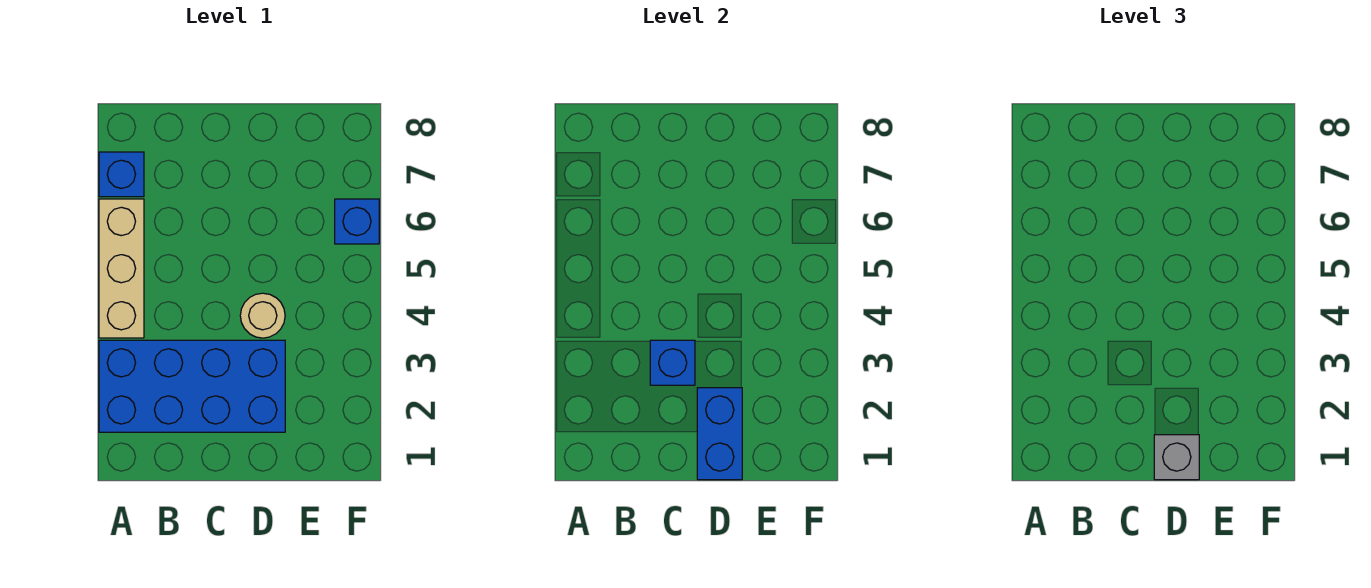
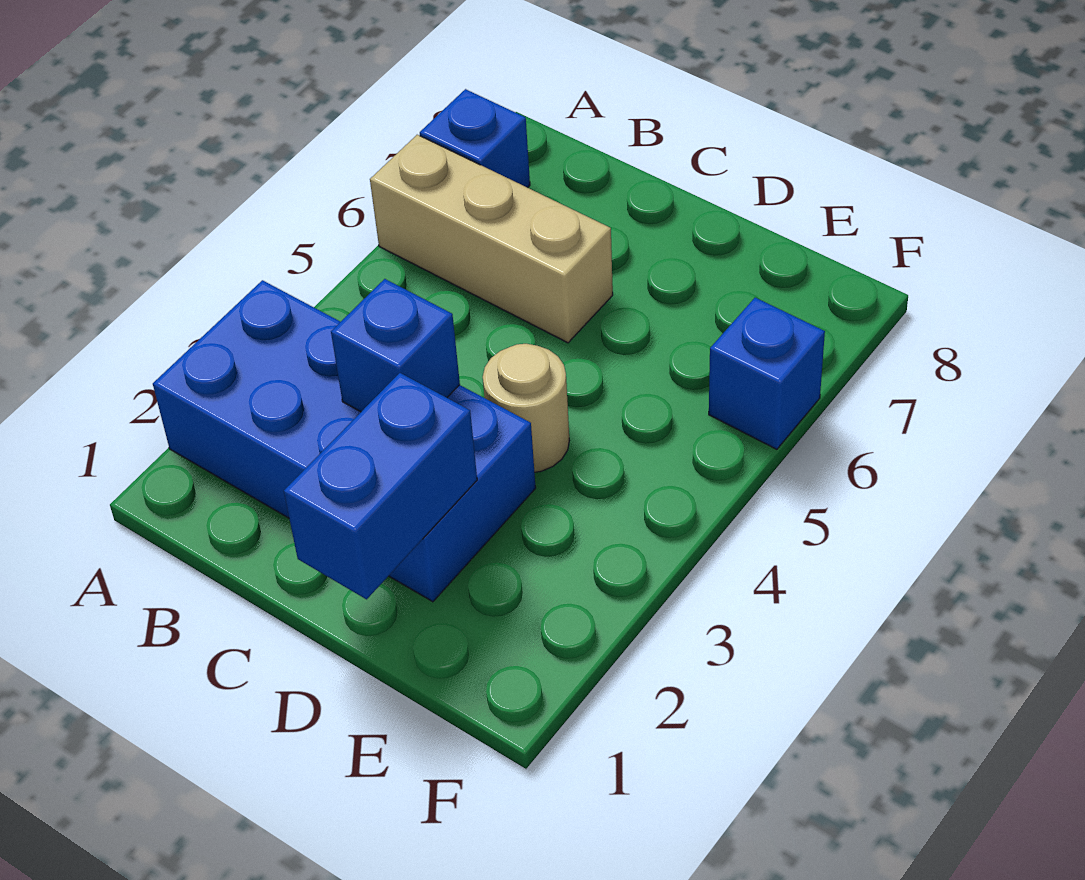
tan 1x3 brick [99,199,144,338] -> tan 1x3 brick turned to [370,135,613,343]
grey 1x1 brick [1154,435,1199,480] -> none

